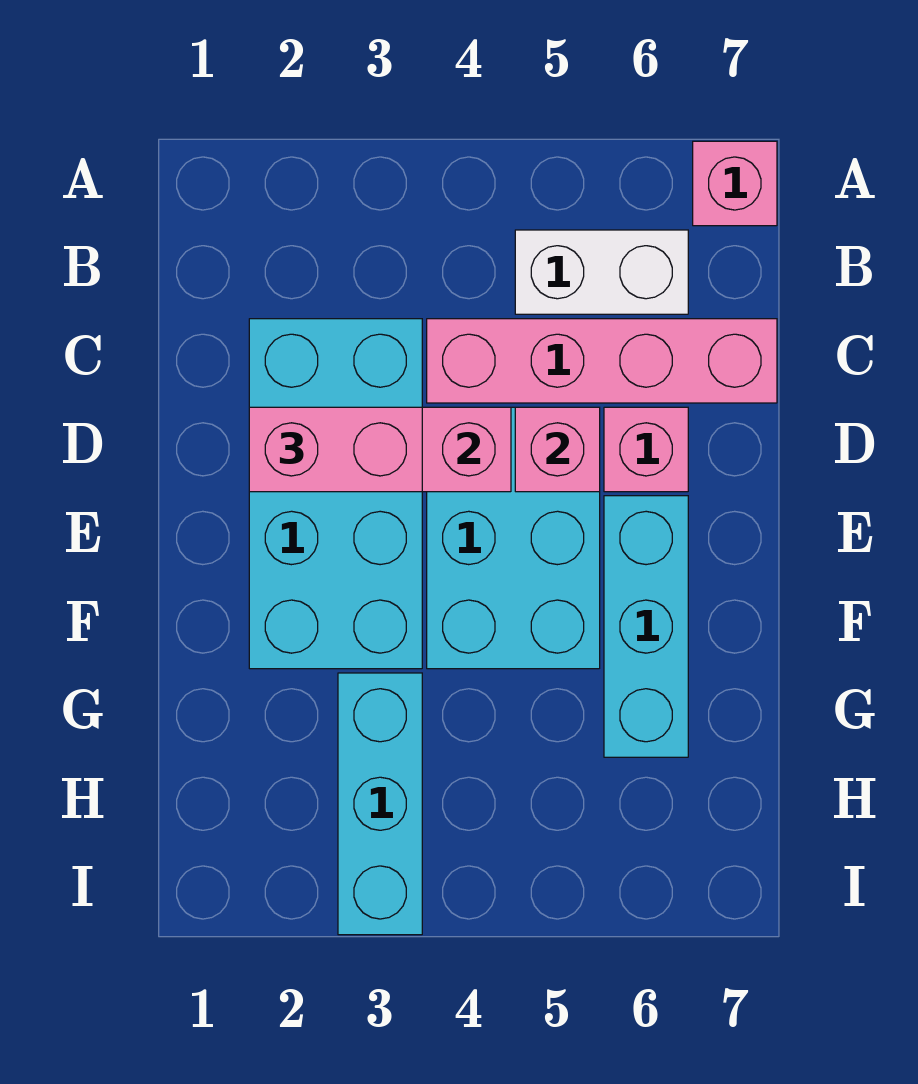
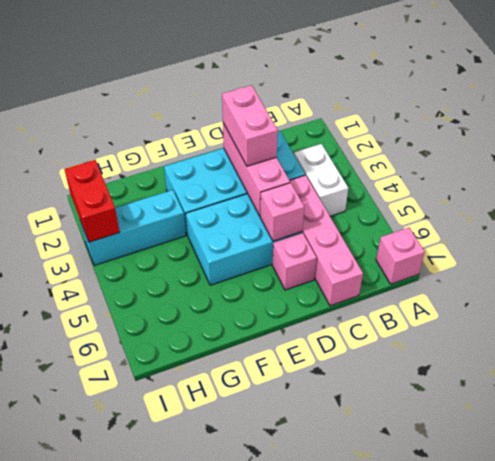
white 1x2 brick [515,230,688,314] -> white 1x2 brick moved to [294,144,348,216]
cyan 1x3 brick [604,496,688,757] -> none
none -> red 1x2 brick [64,160,120,242]

